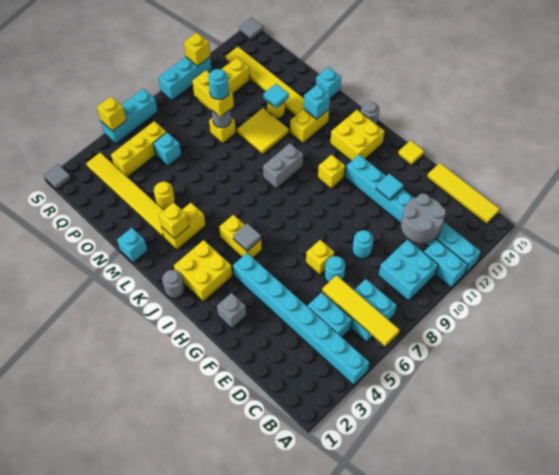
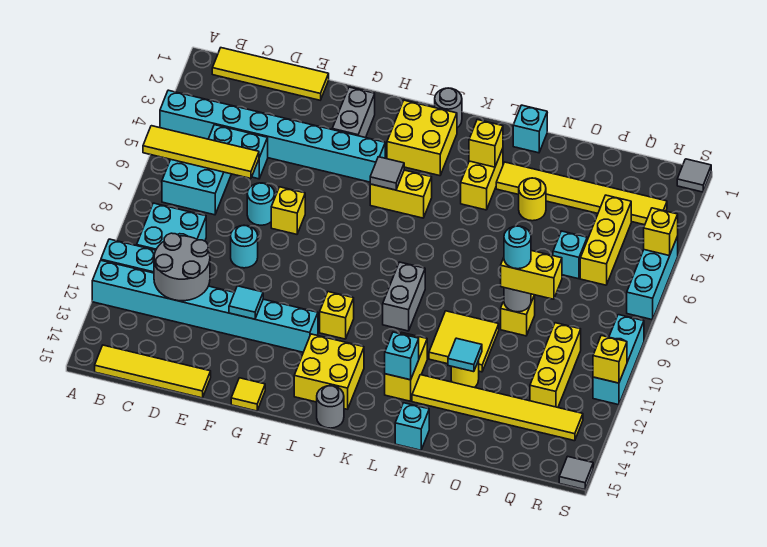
none -> yellow 1x4 tile [212,48,329,100]
grey 1x1 brick [217,293,246,329] -> grey 1x2 brick [332,87,375,138]

